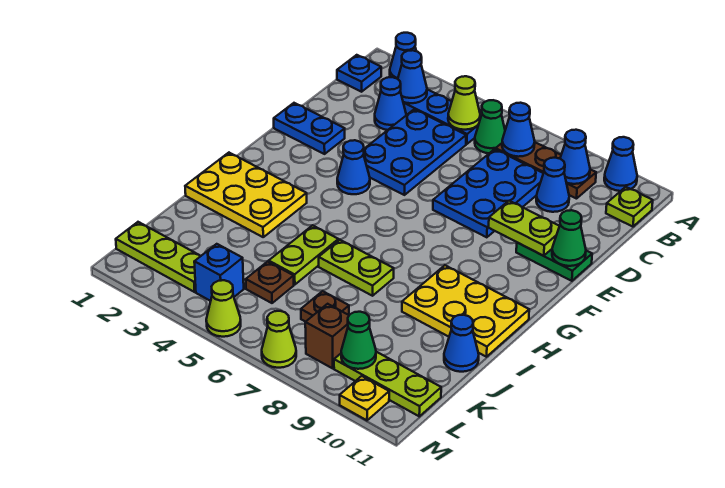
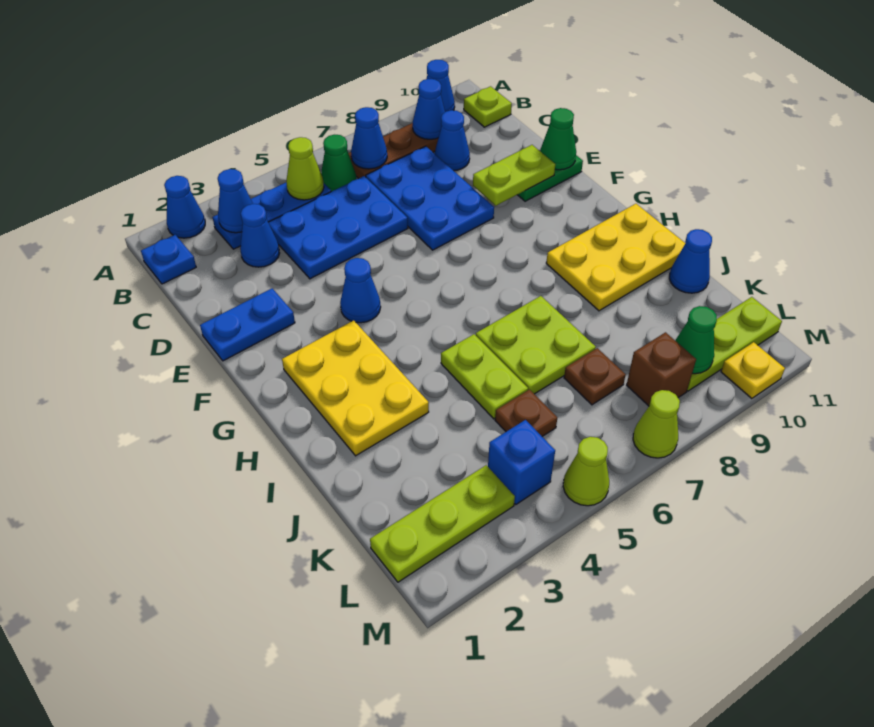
blue 2x3 plate [364,109,466,195] -> blue 2x3 plate turned to [268,176,408,279]
yellow 2x3 plate [185,153,307,237] -> yellow 2x3 plate turned to [282,320,429,456]
lime 1x2 plate [319,240,394,296] -> lime 2x2 plate [476,296,596,394]

